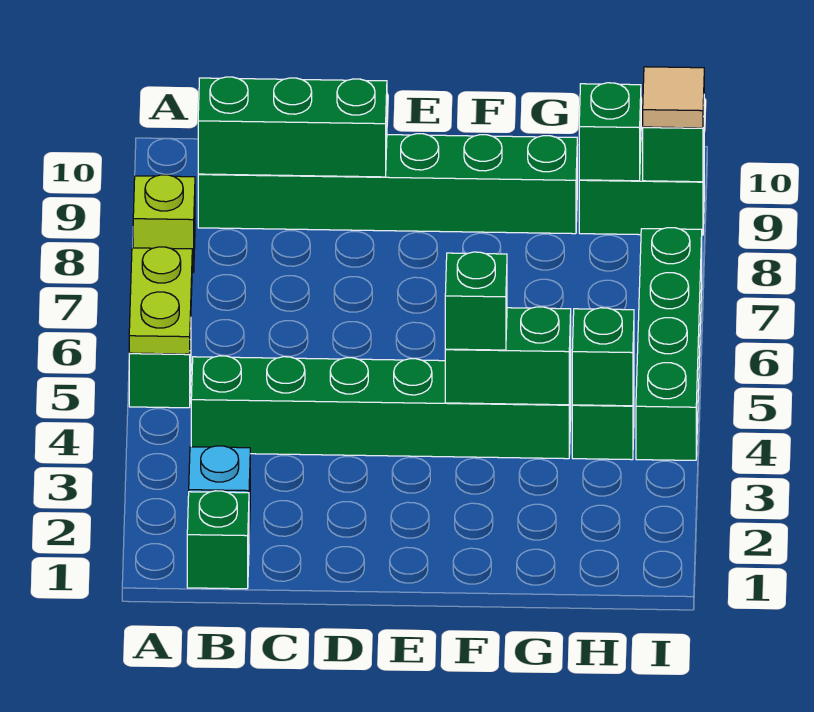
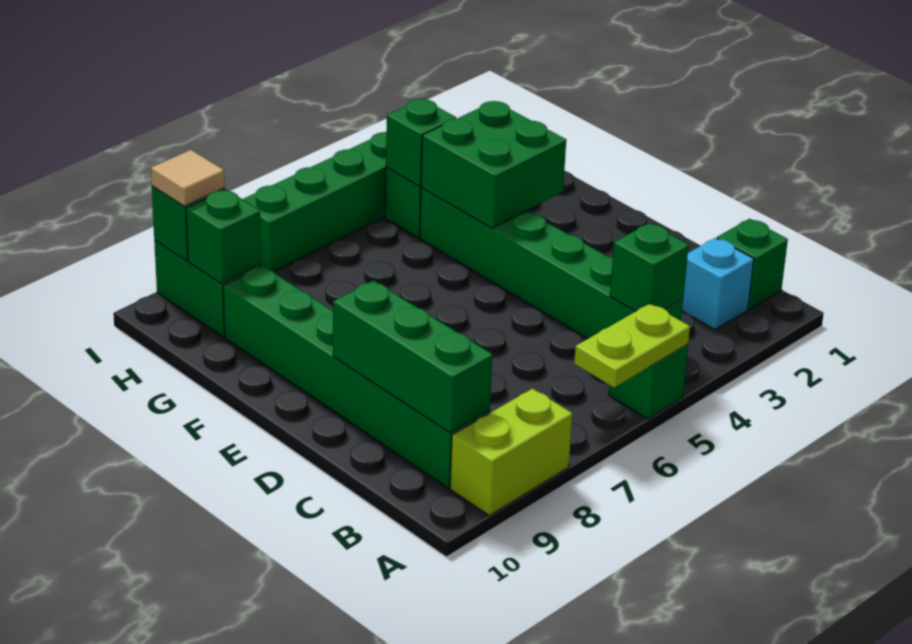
lime 1x1 brick [133,175,195,273] -> lime 1x2 brick [450,388,572,515]
green 1x2 brick [445,307,571,405] -> green 2x2 brick [421,101,566,228]
green 1x1 brick [445,252,507,350] -> green 1x1 brick moved to [610,223,689,311]

